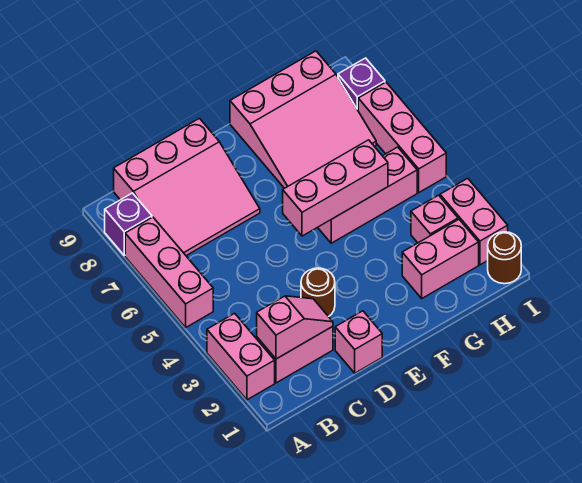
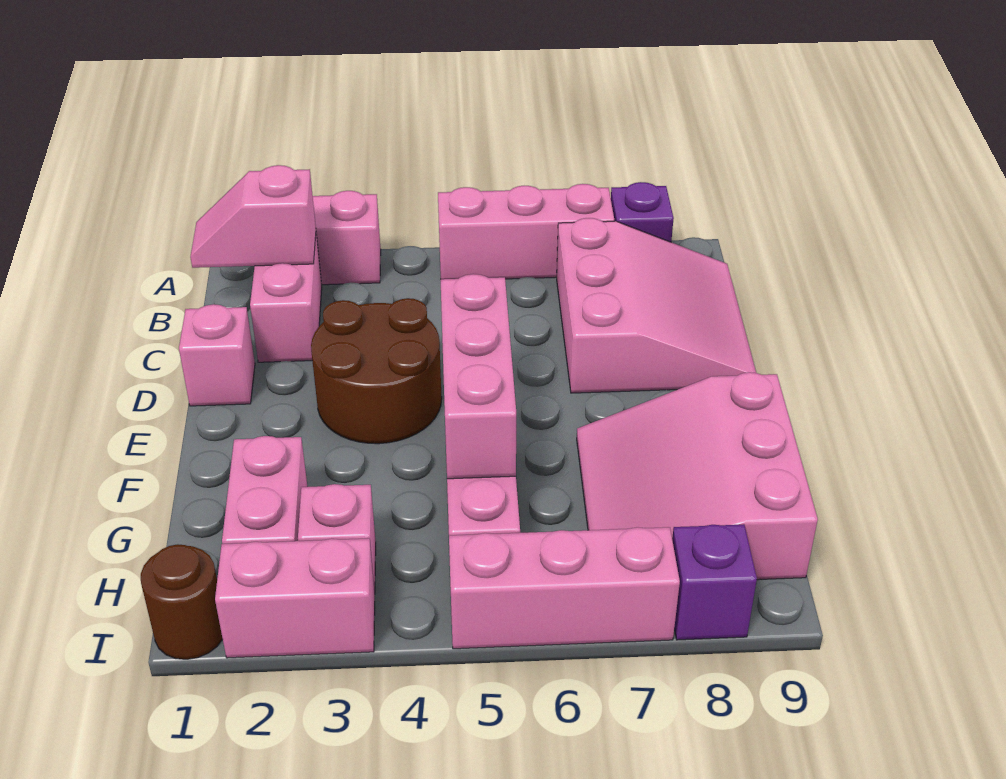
pink 1x2 slope [257,296,333,359] -> pink 1x2 slope turned to [190,165,316,268]
pink 3x3 slope [114,118,260,256] -> pink 3x3 slope turned to [557,218,756,393]
brown 1x1 round brick [301,268,335,317] -> brown 2x2 round brick [311,298,442,444]

